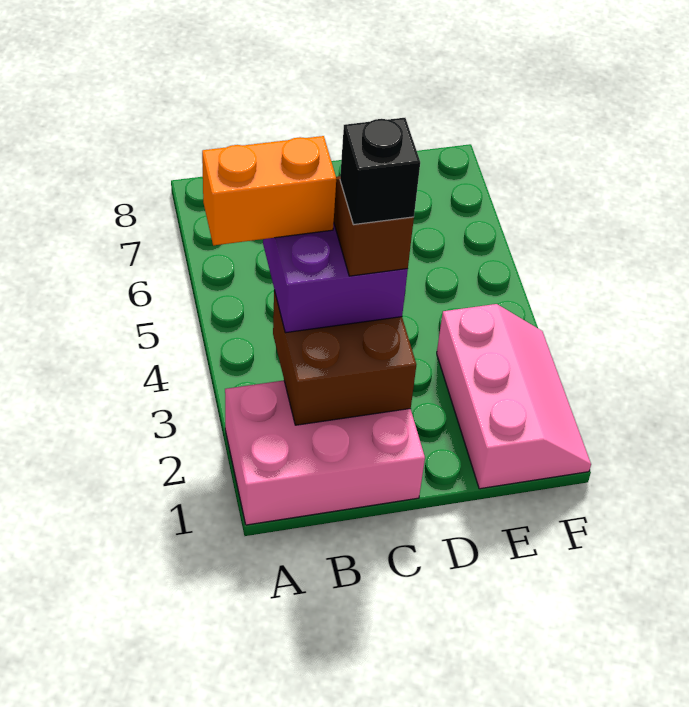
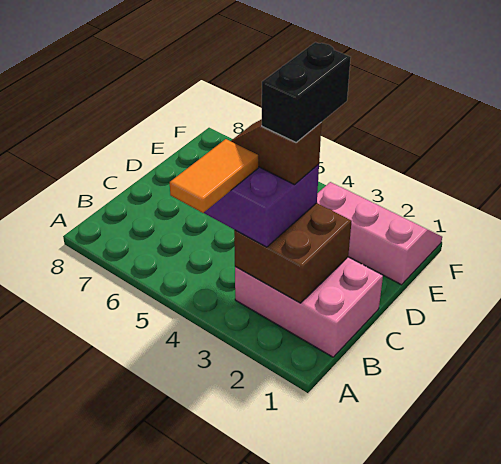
pink 2x3 brick [225,380,425,525] -> pink 2x3 brick turned to [235,257,383,357]
orange 1x2 brick [202,136,336,246] -> orange 1x2 tile [170,139,258,213]
black 1x1 brick [340,118,420,225] -> black 1x2 brick [262,42,351,143]

